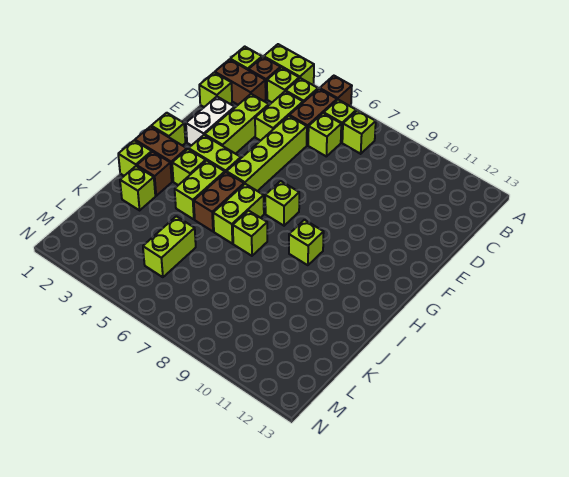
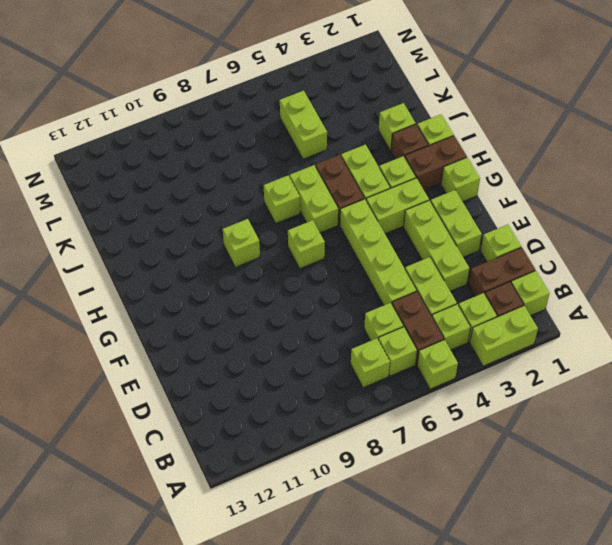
brown 1x1 brick [320,76,352,106] -> lime 1x1 brick [417,340,458,389]
white 1x2 brick [186,97,235,146] -> lime 1x2 brick [431,190,482,257]

